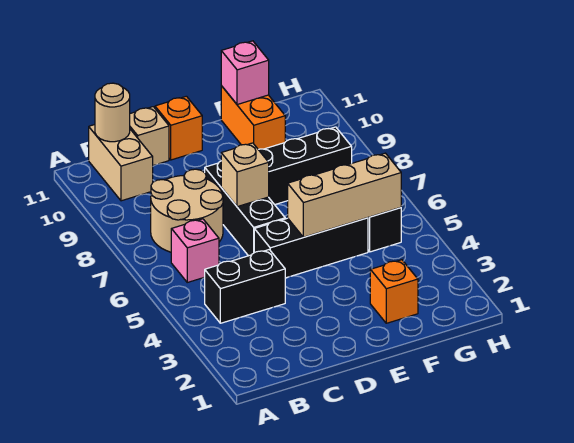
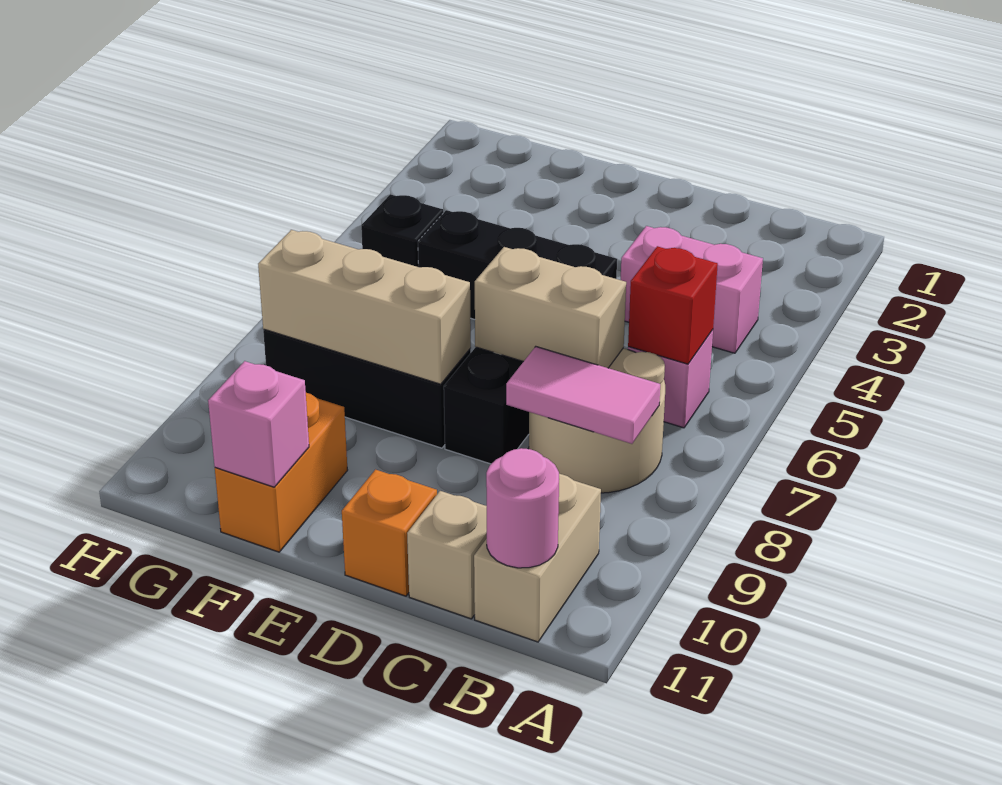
black 1x2 brick [205,250,285,323] -> pink 1x2 brick [621,226,763,353]
none -> red 1x1 brick [628,246,718,364]
none -> pink 1x2 tile [506,347,660,444]
tan 1x1 round brick [95,83,130,142] -> pink 1x1 round brick [486,448,559,568]
tan 1x1 brick [221,143,269,207] -> tan 1x2 brick [475,247,626,368]
tan 1x3 brick [288,153,401,237] -> tan 1x3 brick moved to [258,230,471,384]
orange 1x1 brick [370,260,418,323] -> none

